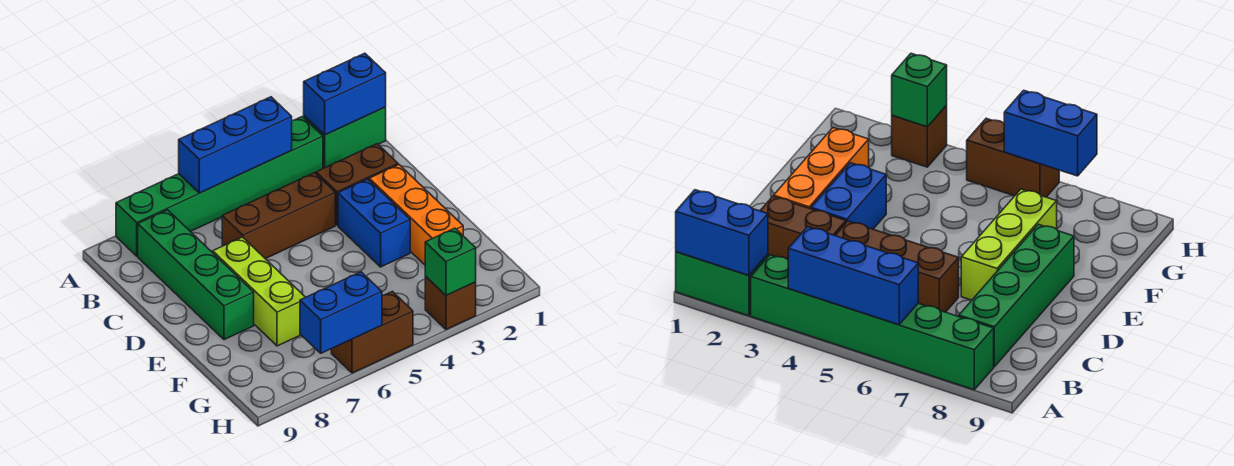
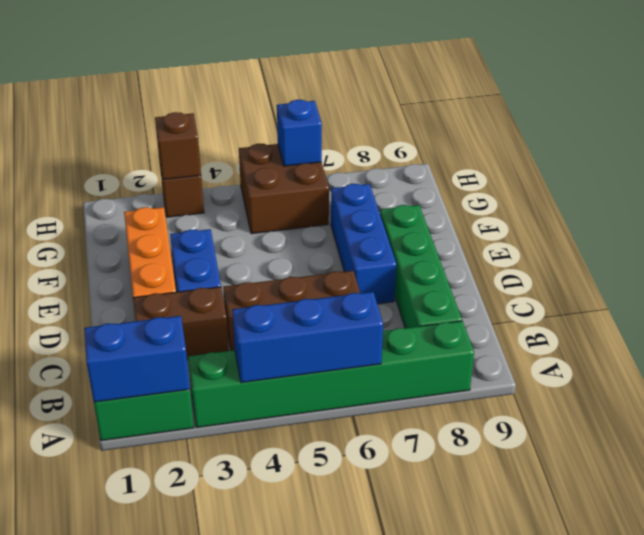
lime 1x3 brick [213,237,305,346] -> blue 1x3 brick [331,184,396,304]
green 1x1 brick [425,228,476,295] -> brown 1x1 brick [155,112,201,180]
brown 1x2 brick [331,291,413,373] -> brown 2x2 brick [239,144,329,234]
blue 1x2 brick [300,272,382,353] -> blue 1x1 brick [277,100,322,166]

